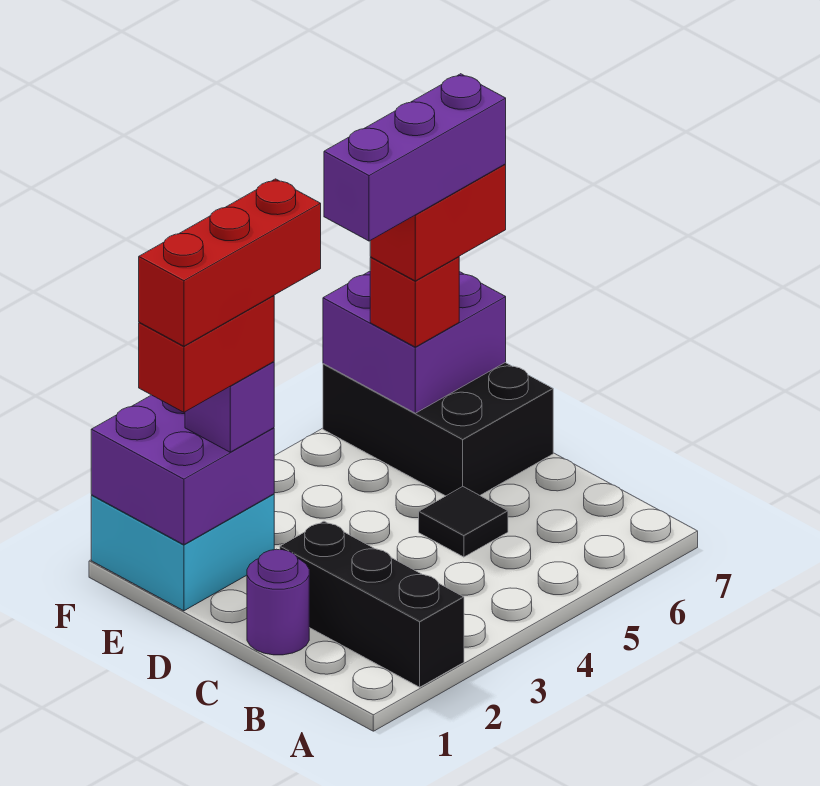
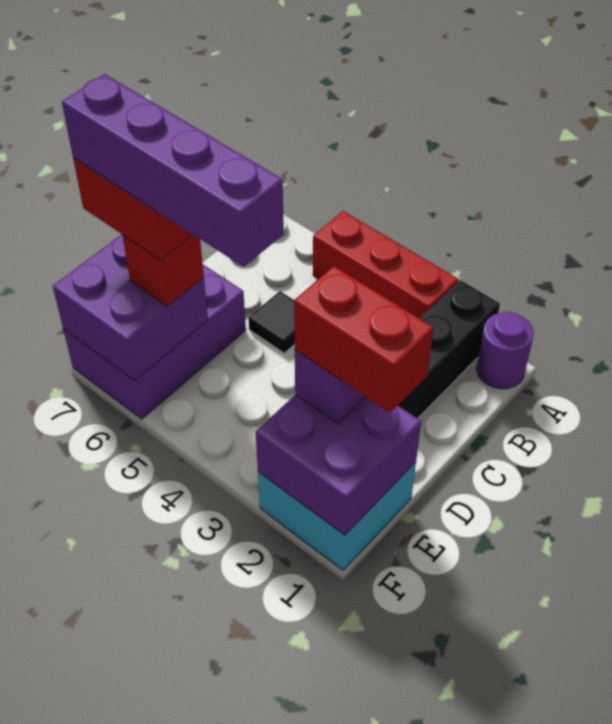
purple 1x1 round brick [247,549,309,655] -> purple 1x1 round brick moved to [476,312,534,389]
black 2x3 brick [323,362,553,496] -> purple 2x3 brick [63,265,246,419]
red 1x3 brick [139,179,321,346] -> red 1x3 brick moved to [313,211,458,319]
purple 1x3 brick [324,74,506,241] -> purple 1x4 brick [62,74,284,267]

